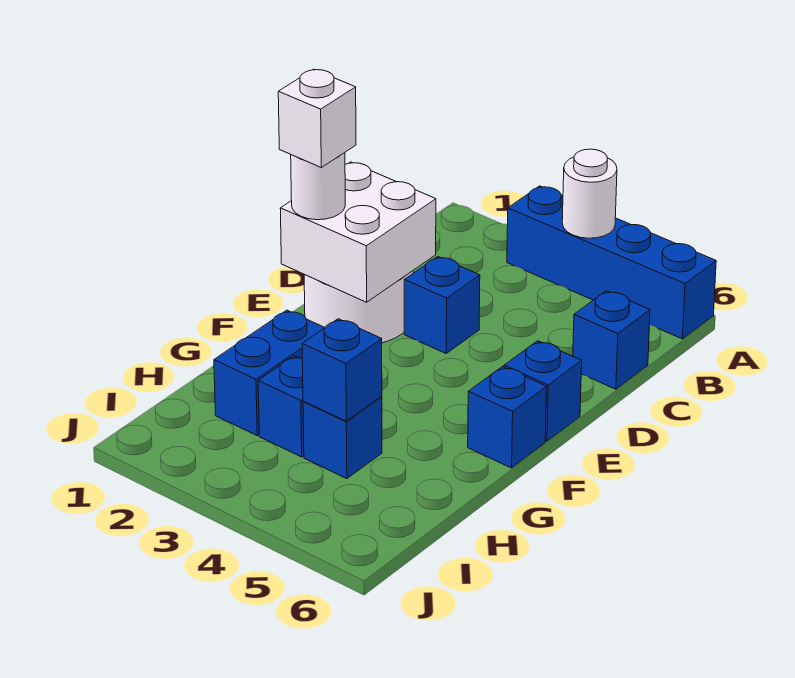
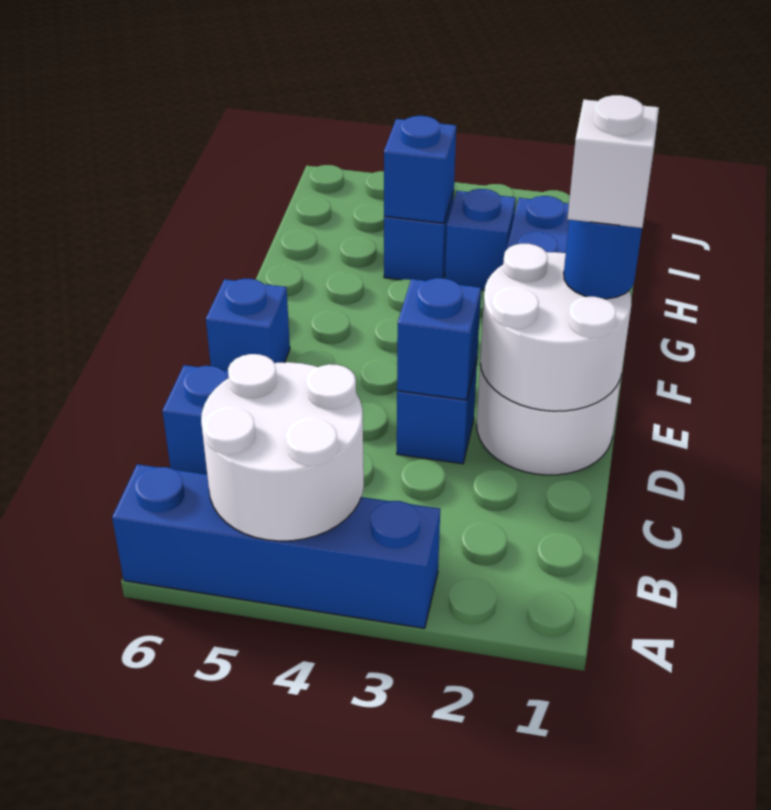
white 1x1 round brick [562,149,617,238] -> white 2x2 round brick [201,354,364,541]
white 2x2 brick [280,162,436,302] -> white 2x2 round brick [480,244,631,411]
white 1x1 round brick [291,153,345,220] -> blue 1x1 round brick [564,220,642,299]
blue 1x1 brick [468,367,547,468] -> blue 1x1 brick moved to [397,278,481,400]

